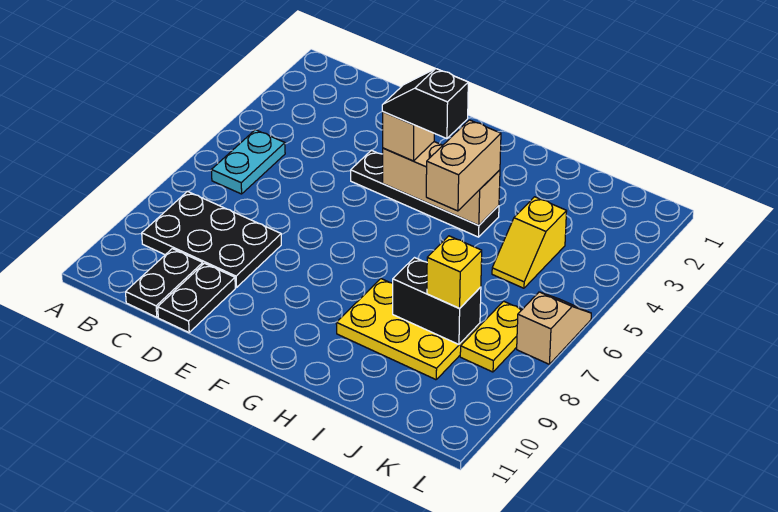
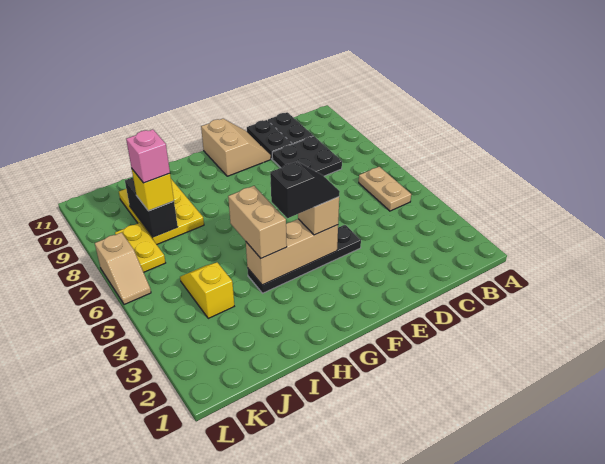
cyan 1x2 plate [211,130,285,194] -> tan 1x2 plate [359,167,411,211]
black 2x3 plate [142,191,281,288] -> black 2x2 plate [272,136,342,176]
none -> tan 2x2 slope [201,119,271,176]
yellow 2x3 plate [336,279,480,380] -> yellow 2x3 plate turned to [119,179,204,245]
black 1x2 brick [393,258,481,344] -> black 1x2 brick turned to [125,178,178,237]
none -> pink 1x1 brick [126,129,170,183]

